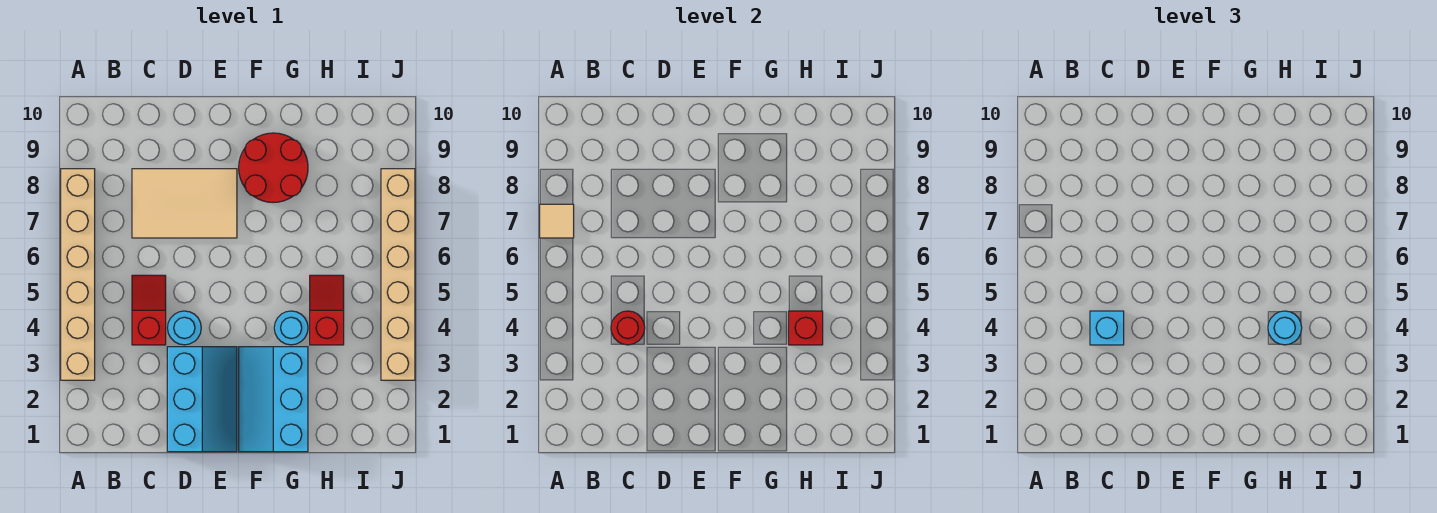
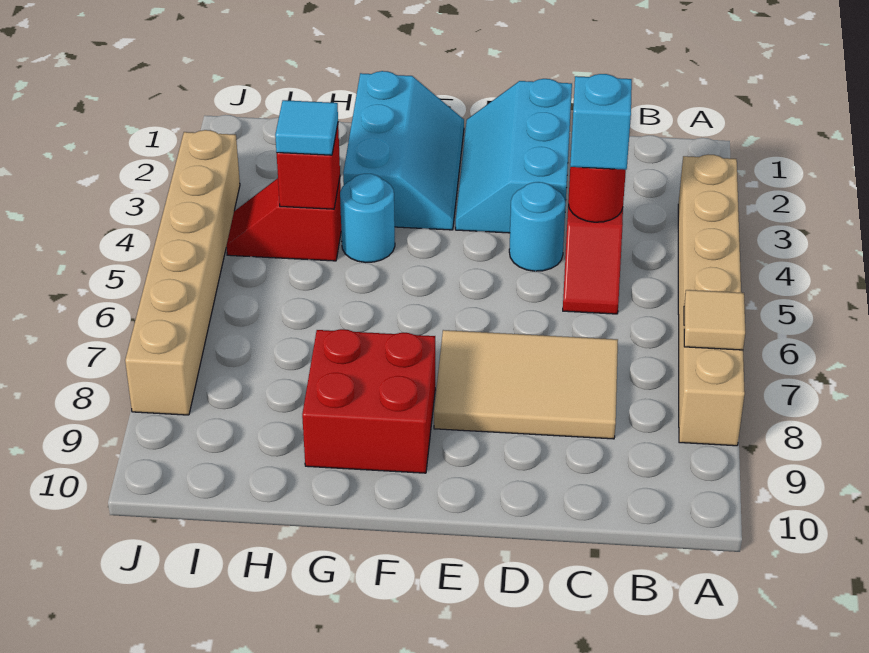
red 2x2 round brick [239,133,308,203] -> red 2x2 brick [302,329,435,473]
red 1x2 slope [310,275,344,345] -> red 1x2 slope turned to [226,178,341,261]
cyan 1x1 round brick [1268,311,1302,345] -> cyan 1x1 tile [275,100,338,155]

